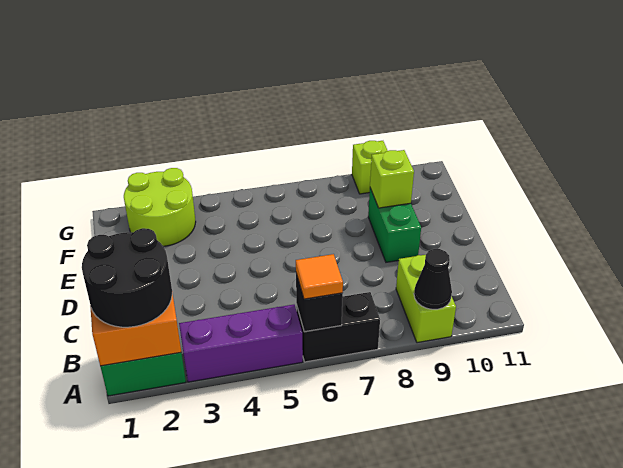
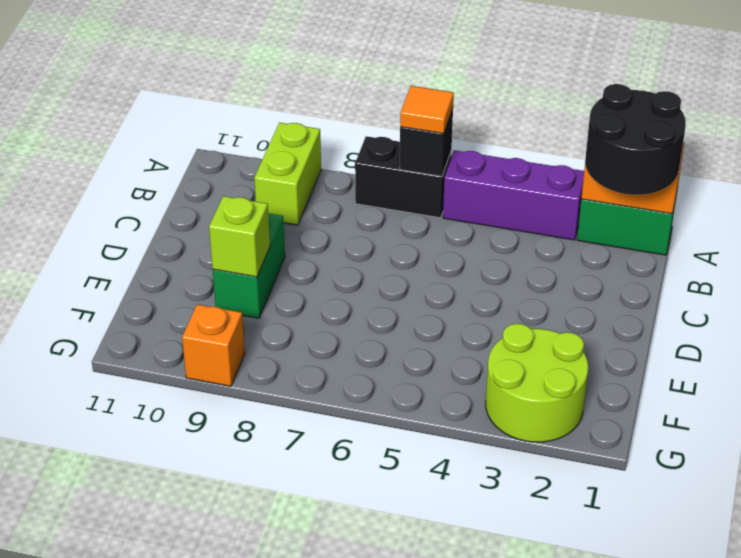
black 1x1 cone [414,249,452,309] -> none
lime 1x1 brick [352,141,388,194] -> orange 1x1 brick [182,304,245,386]

